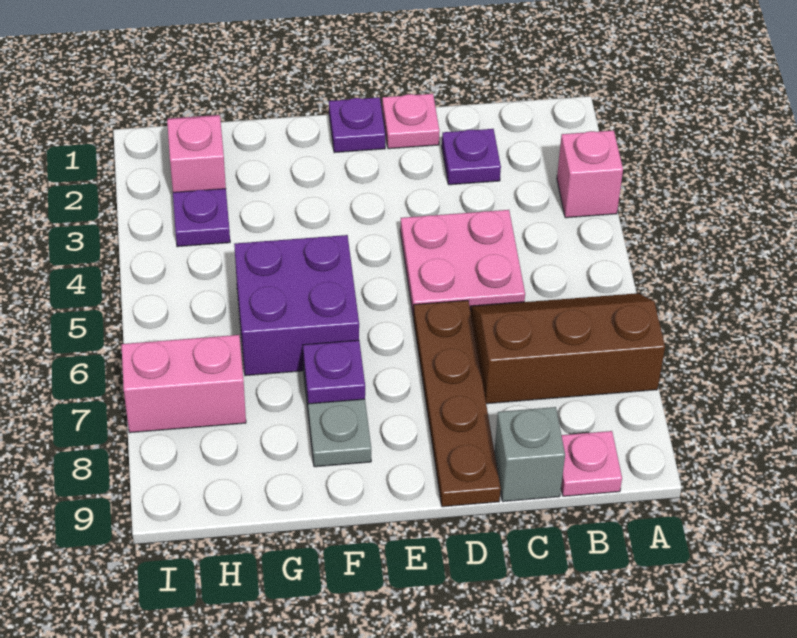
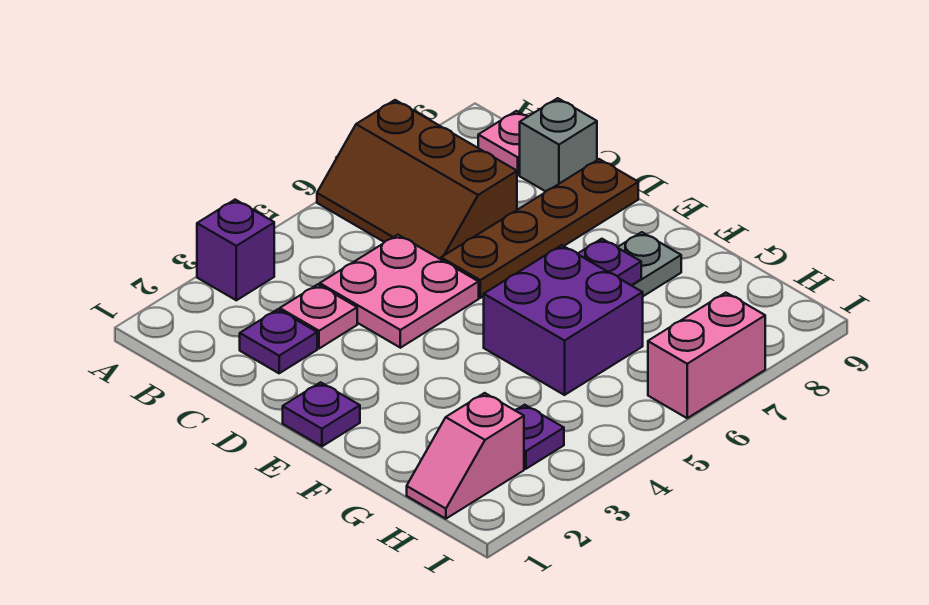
pink 1x1 brick [557,130,623,218] -> purple 1x1 brick [197,200,274,300]
pink 1x1 plate [382,94,439,149] -> pink 1x1 plate moved to [280,284,357,349]
pink 1x2 brick [121,335,246,433] -> pink 1x2 brick turned to [648,293,765,418]

